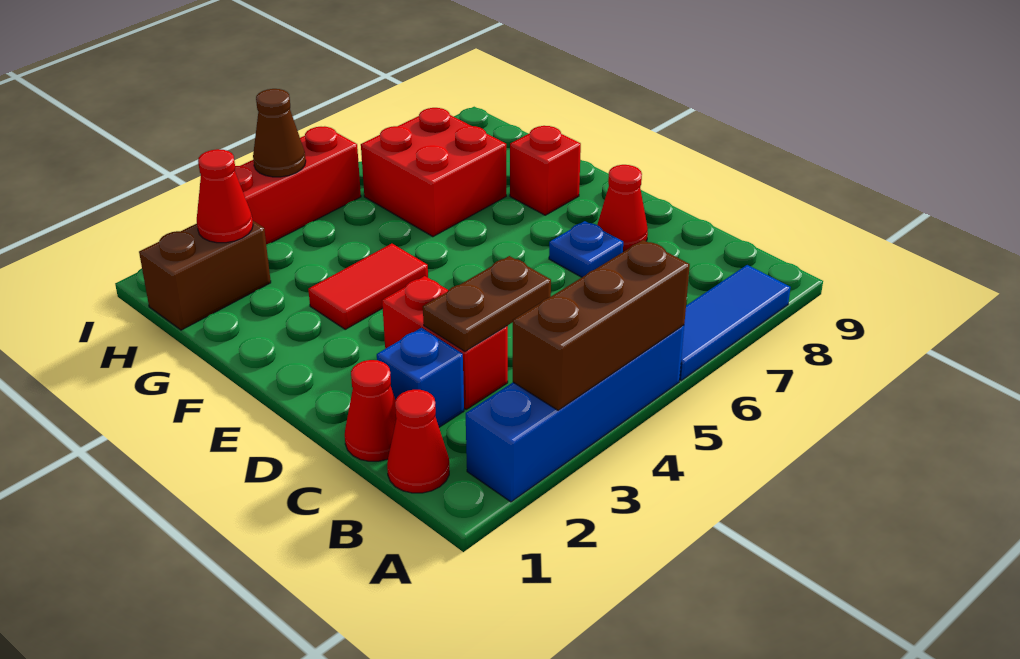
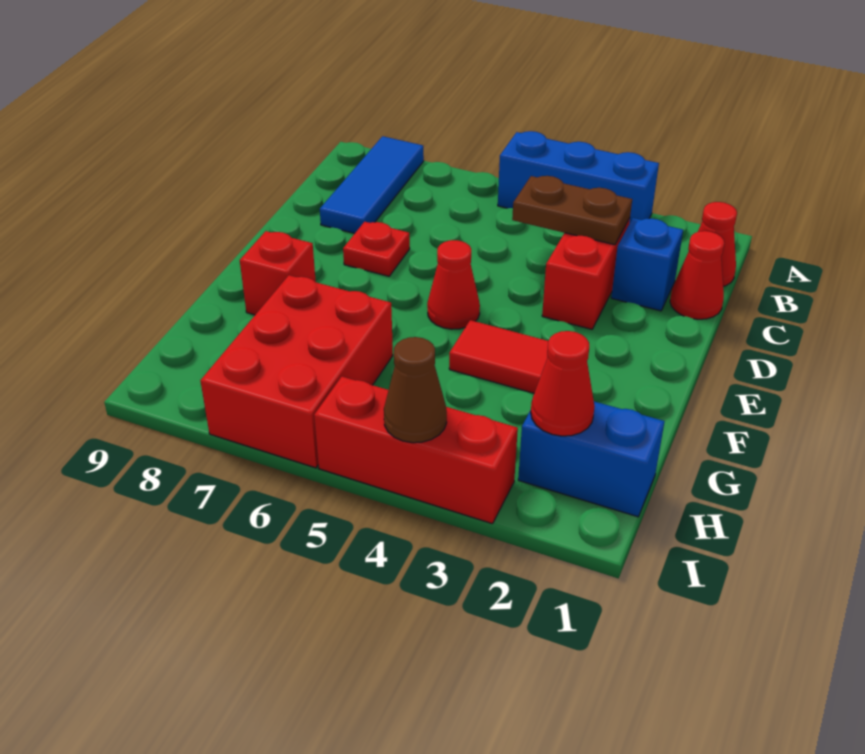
blue 1x4 brick [466,325,684,502] -> blue 1x3 brick [498,131,659,223]
brown 1x3 brick [513,240,690,410] -> none
blue 1x3 tile [679,265,791,381] -> blue 1x3 tile turned to [320,136,424,233]
blue 1x1 plate [549,221,623,277] -> red 1x1 plate [343,222,410,276]
red 1x1 cone [597,165,648,252] -> red 1x1 cone moved to [427,240,480,329]
red 2x2 brick [361,108,506,237] -> red 2x3 brick [200,275,393,468]
brown 1x2 brick [139,221,271,330] -> blue 1x2 brick [518,401,665,517]

